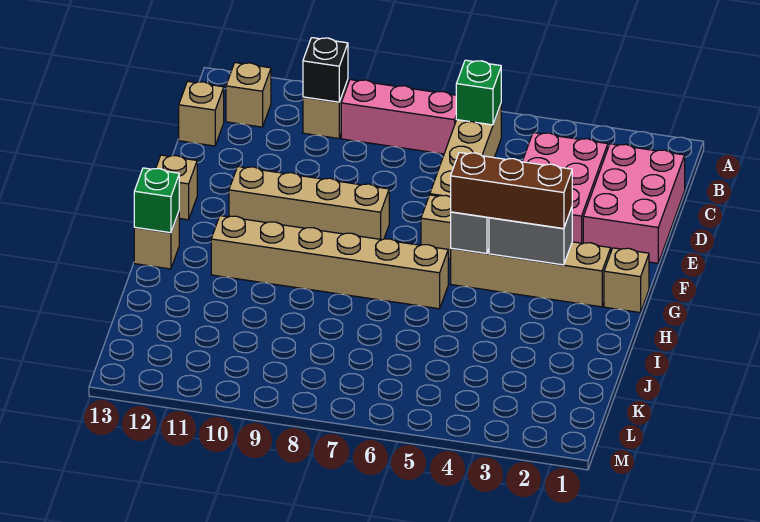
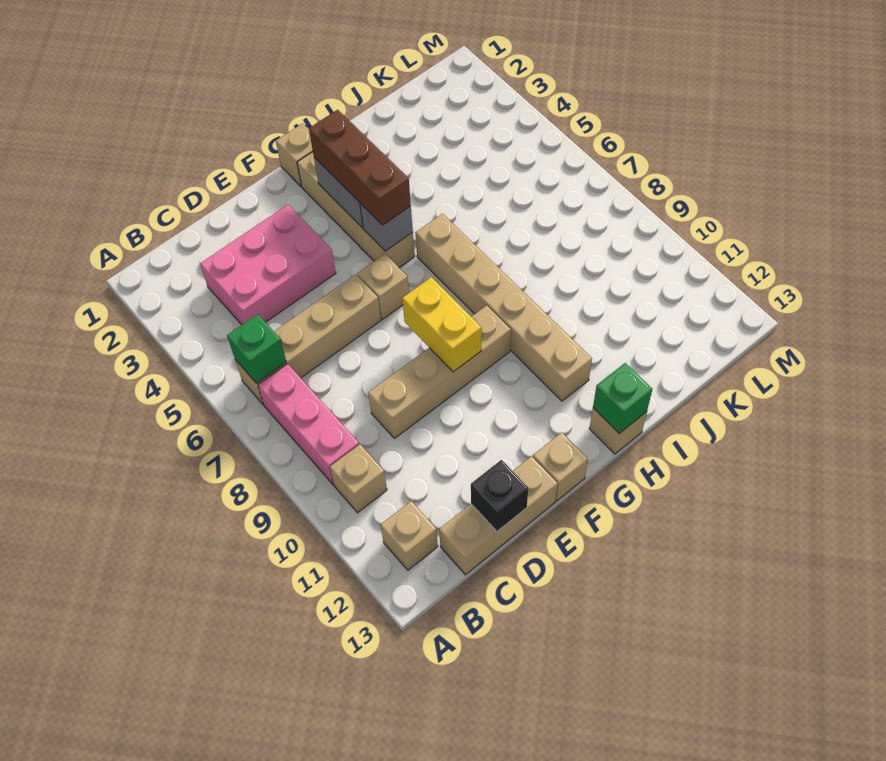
black 1x1 brick [303,38,348,102] -> black 1x1 brick moved to [471,460,528,531]
pink 2x3 brick [583,144,685,263] -> none
tan 1x1 brick [179,81,224,146] -> tan 1x3 brick [439,456,558,575]
tan 1x4 brick [229,167,389,240] -> tan 1x4 brick turned to [368,305,511,439]
none -> yellow 1x2 brick [402,277,482,372]

